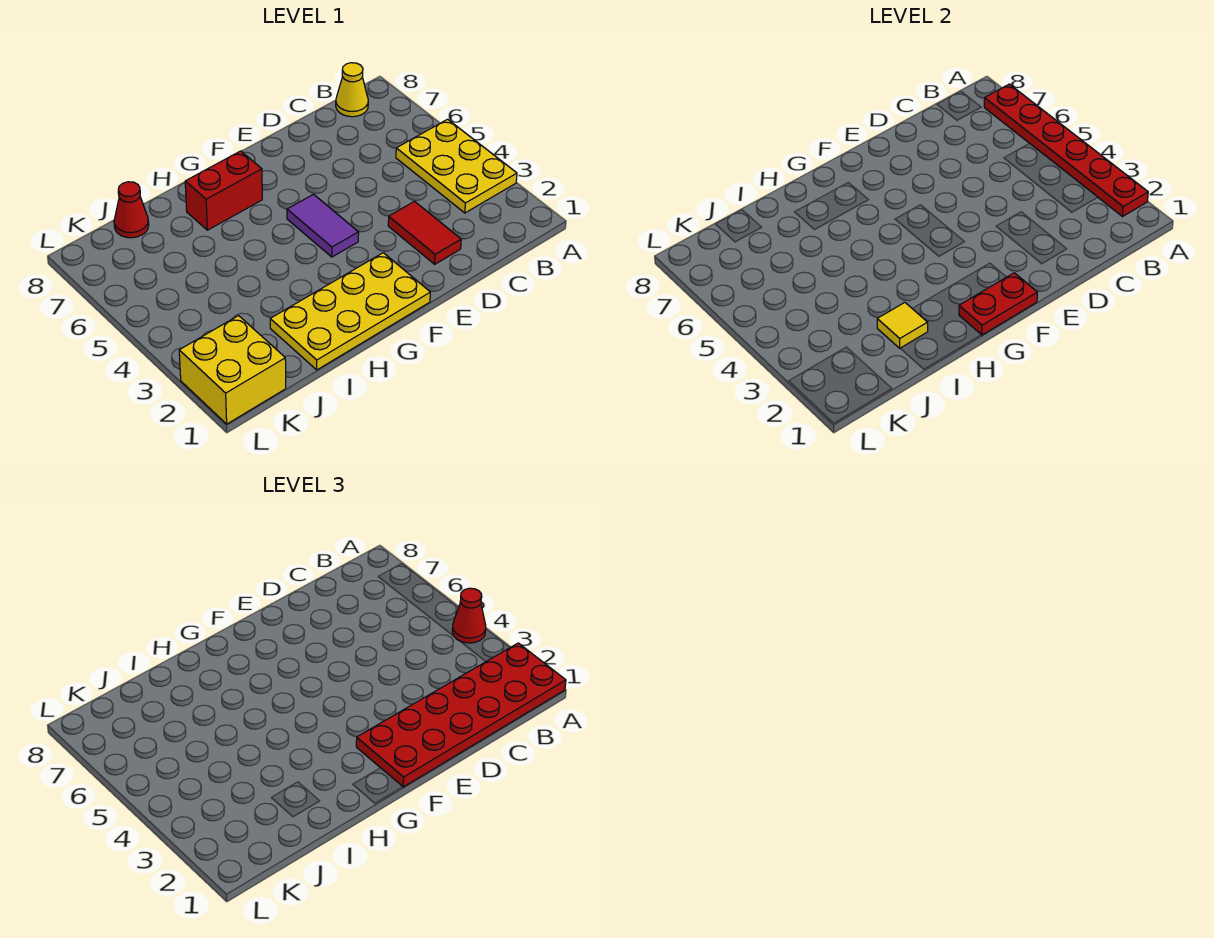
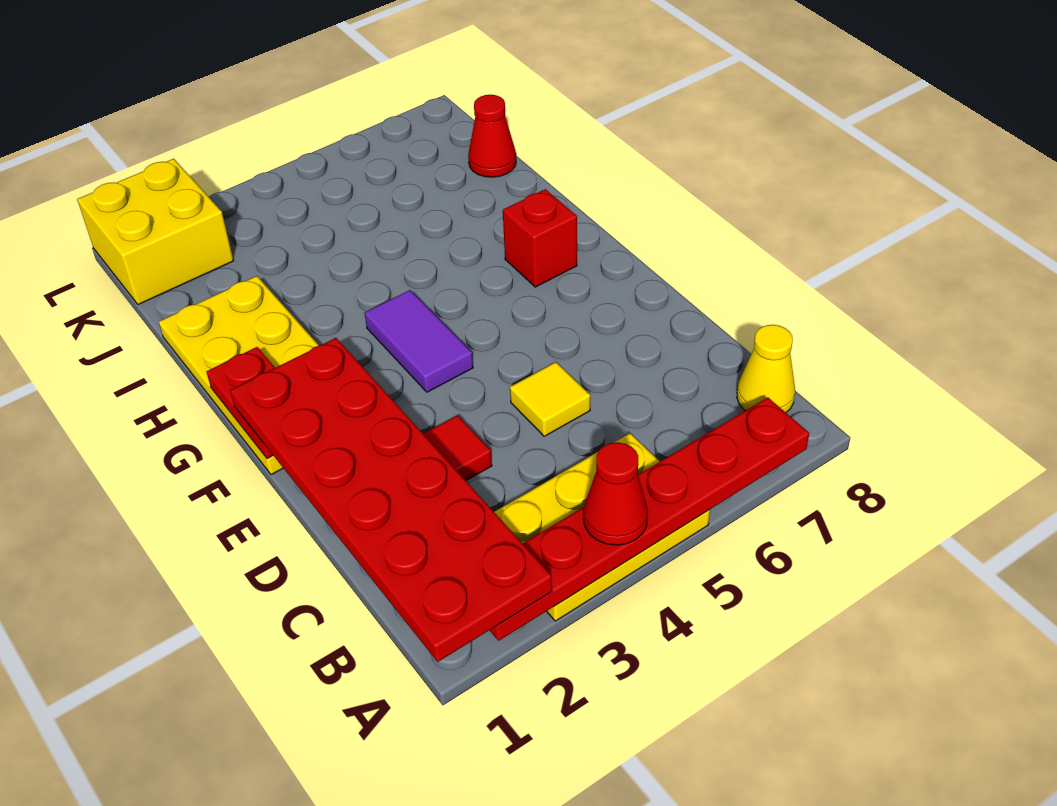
purple 1x2 tile [287,194,359,257] -> purple 1x2 tile turned to [365,290,473,392]
red 1x2 brick [185,151,262,230] -> red 1x1 brick [503,189,577,287]
yellow 1x1 tile [877,303,928,348] -> yellow 1x1 tile moved to [510,362,590,436]

